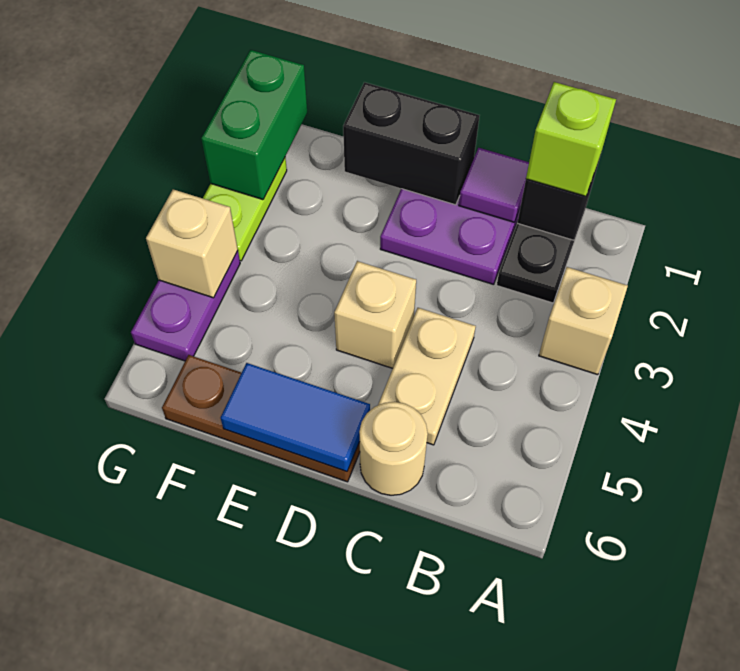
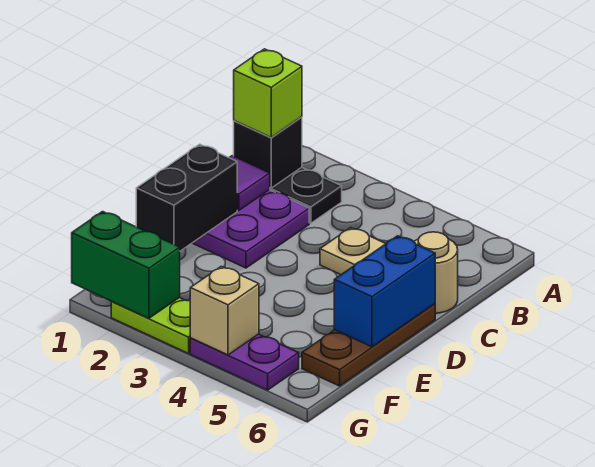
tan 1x1 brick [539,267,628,375] -> none
tan 1x1 brick [334,261,416,368] -> none
blue 1x2 tile [220,363,370,472] -> blue 1x2 brick [334,236,435,347]

